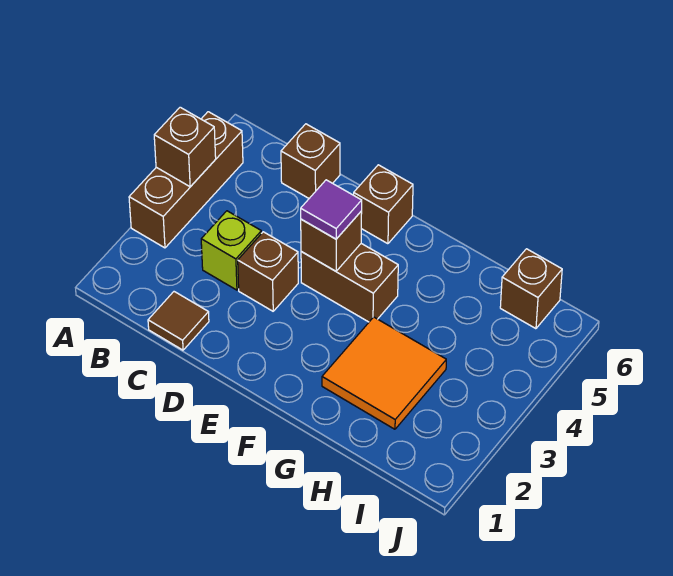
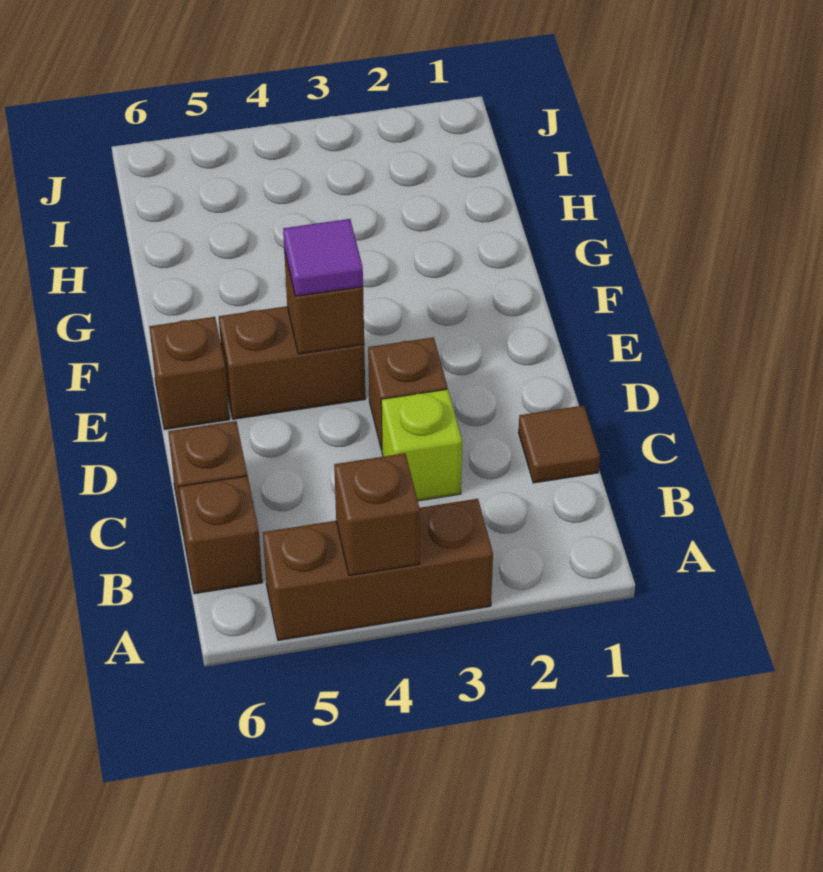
brown 1x2 brick [301,244,398,322] -> brown 1x2 brick turned to [219,306,365,419]
orange 2x2 tile [322,317,446,429] -> none
brown 1x1 brick [500,249,562,329] -> brown 1x1 brick moved to [178,476,262,594]

